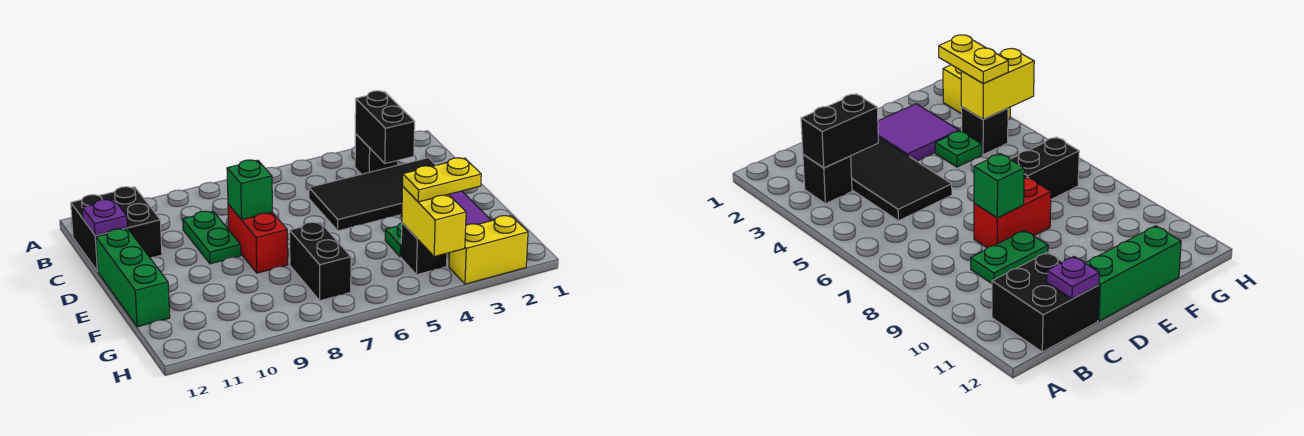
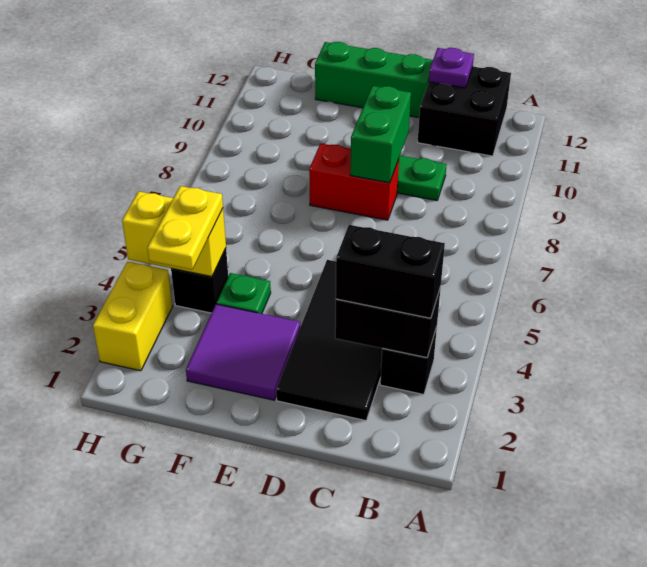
green 1x1 brick [227,160,272,220] -> green 1x2 brick [350,86,411,183]
black 1x2 brick [290,222,351,301] -> black 1x2 brick moved to [336,225,445,318]

